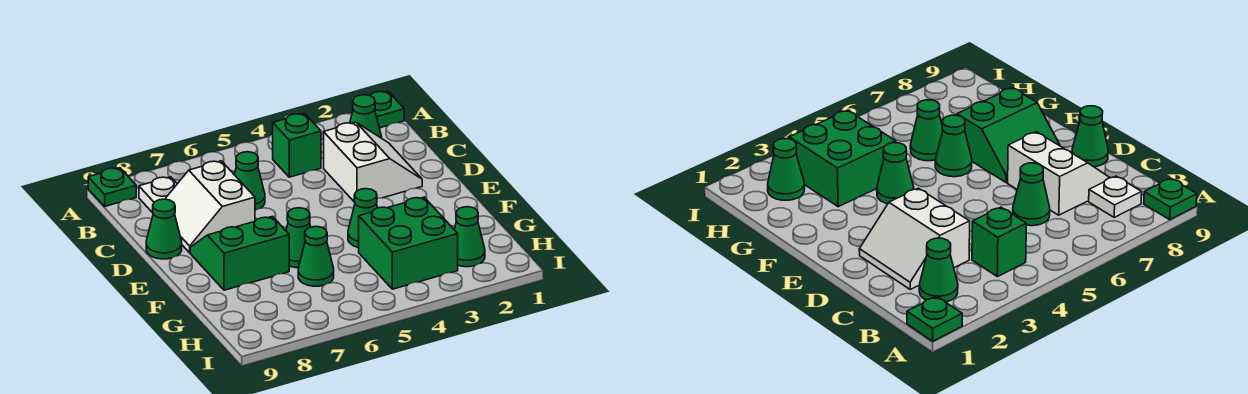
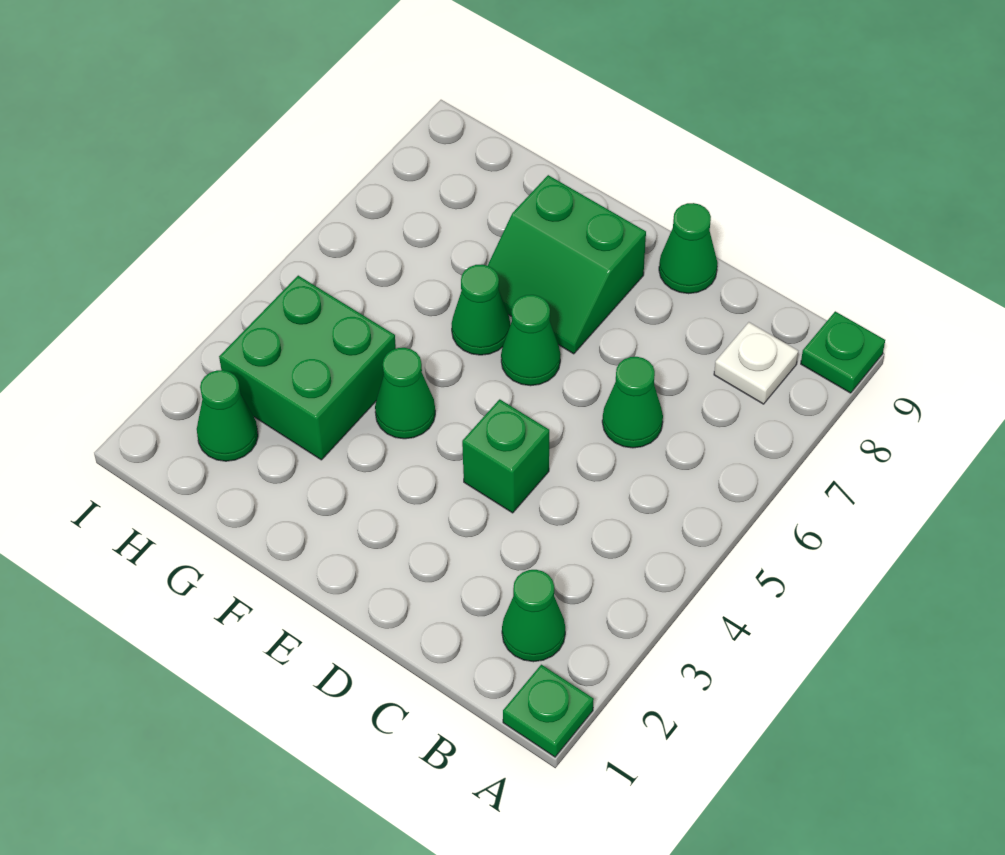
green 1x1 brick [273,114,321,177] -> green 1x1 brick moved to [462,399,549,513]
white 2x2 slope [324,122,422,202] -> none
white 2x2 slope [165,161,255,253] -> none
green 2x2 slope [190,216,289,290] -> green 2x2 slope turned to [488,175,646,354]
green 1x1 cone [298,226,334,286] -> green 1x1 cone moved to [501,295,561,386]

